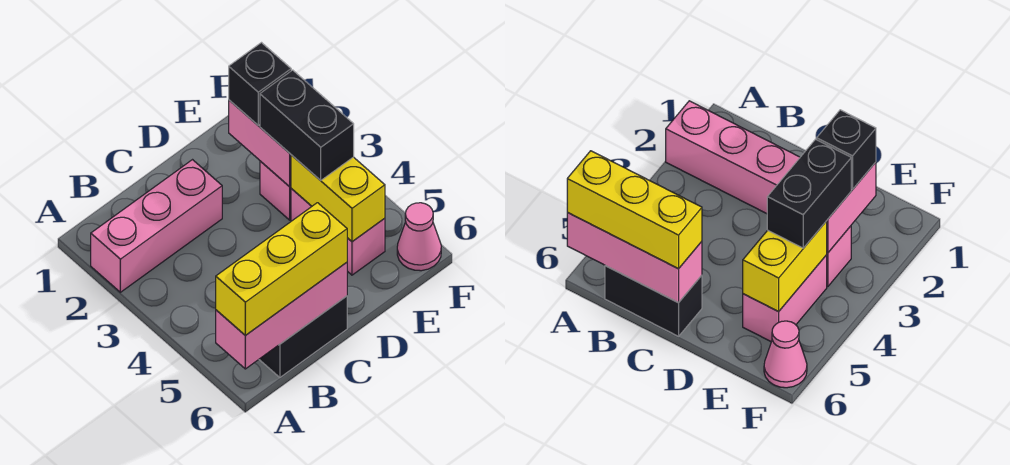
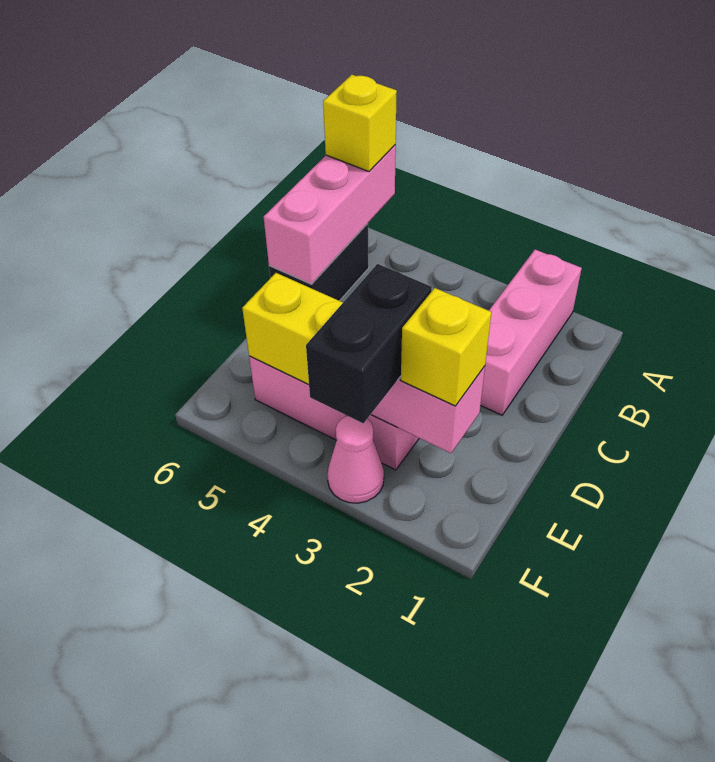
yellow 1x3 brick [216,203,347,336] -> yellow 1x1 brick [323,75,397,172]
black 1x1 brick [229,43,291,125] -> yellow 1x1 brick [401,288,491,406]
black 1x2 brick [260,70,354,180] -> black 1x2 brick turned to [306,264,432,423]
pink 1x1 cone [397,203,441,271] -> pink 1x1 cone moved to [327,416,384,503]

